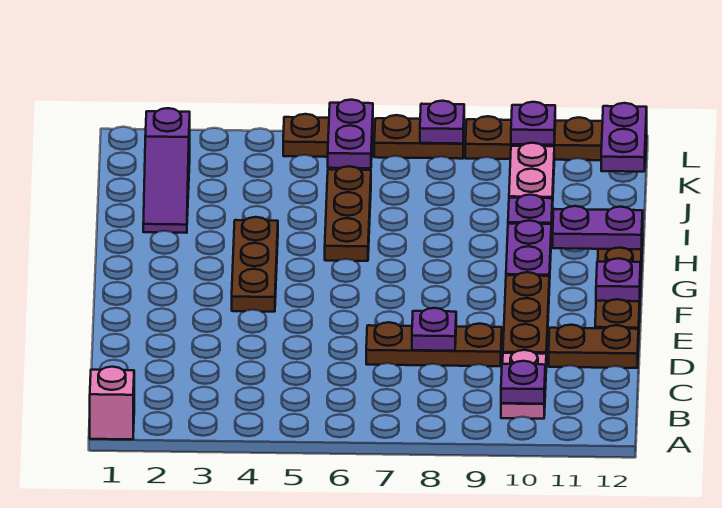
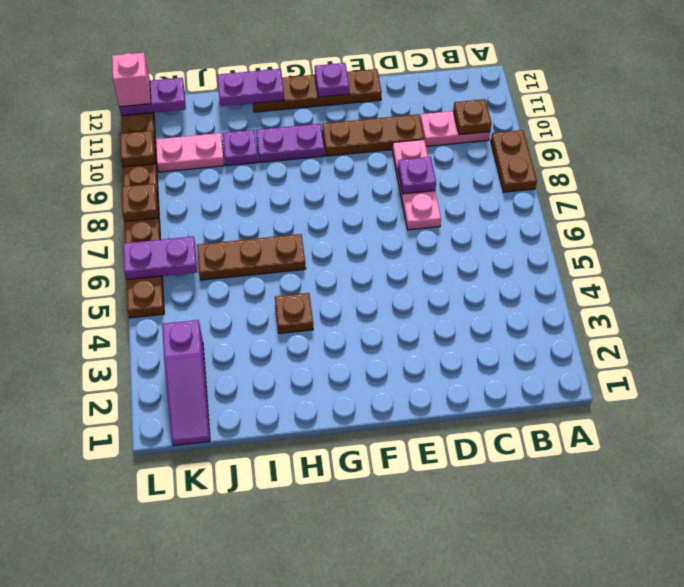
pink 1x1 brick [90,367,134,439] -> pink 1x1 brick moved to [112,53,151,107]
purple 1x1 plate [501,361,545,404] -> brown 1x1 plate [453,99,491,135]
brown 1x3 plate [366,322,502,366] -> pink 1x3 plate [392,140,441,230]
brown 1x2 plate [549,325,638,368] -> brown 1x2 plate moved to [491,130,537,192]
brown 1x3 plate [232,217,278,312] -> brown 1x1 plate [275,293,313,333]
purple 1x2 plate [553,206,643,249] -> purple 1x2 plate turned to [217,69,284,106]
purple 1x3 slope [143,108,190,233] -> purple 1x3 slope turned to [162,320,210,446]
purple 1x1 plate [420,101,464,144] -> brown 1x1 plate [122,184,158,221]
purple 1x1 plate [511,102,555,145] -> brown 1x1 plate [120,131,155,167]

